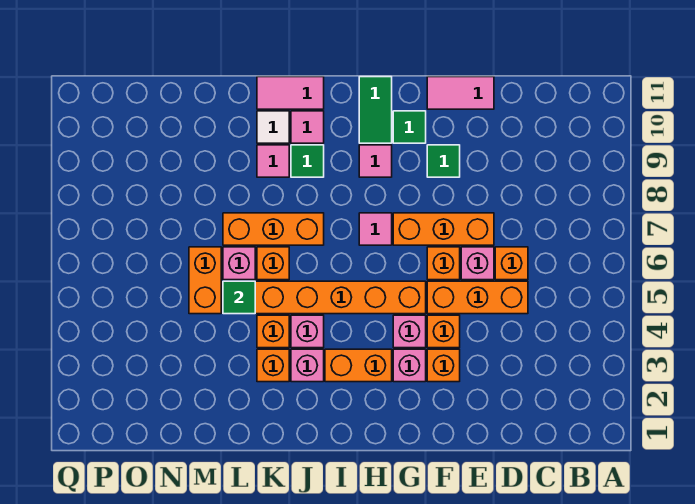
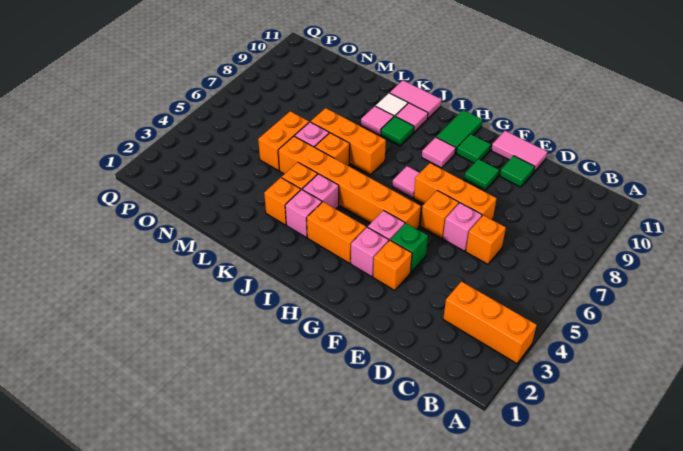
orange 1x3 brick [427,281,528,314] -> orange 1x3 brick moved to [443,282,537,363]
orange 1x1 brick [427,315,460,348] -> green 1x1 brick [391,223,428,273]
green 1x1 tile [223,281,255,314] -> green 1x1 tile moved to [500,156,535,187]

